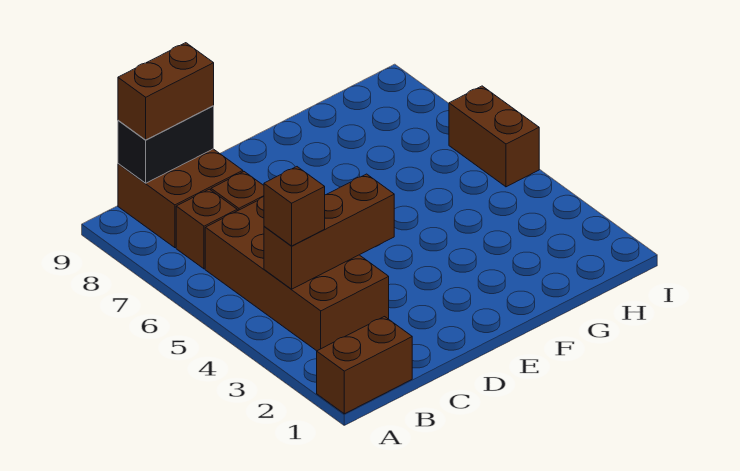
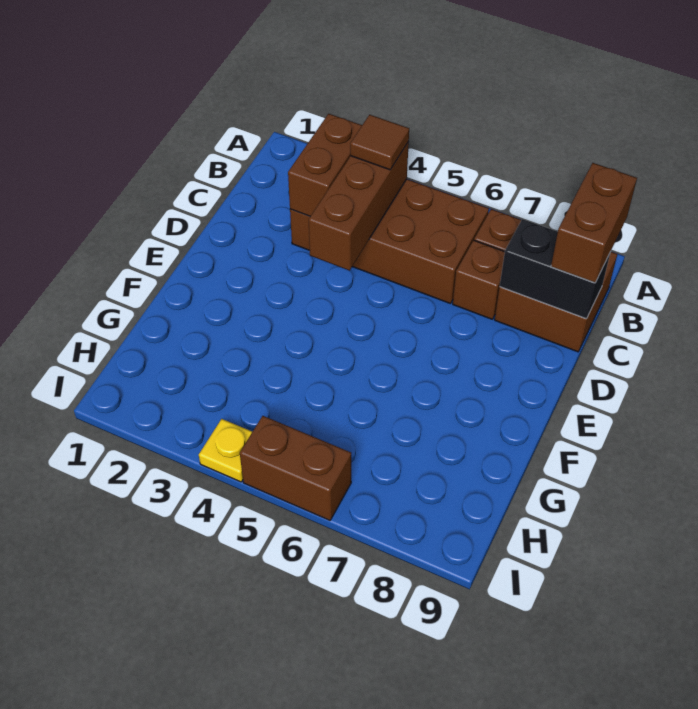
brown 1x2 brick [317,317,412,414] -> brown 1x2 brick moved to [288,114,362,216]
brown 1x1 brick [264,167,325,246] -> brown 1x1 tile [350,115,409,170]
black 1x2 brick [118,106,214,183] -> black 1x2 brick turned to [500,219,611,319]
none -> yellow 1x1 plate [199,419,252,482]

